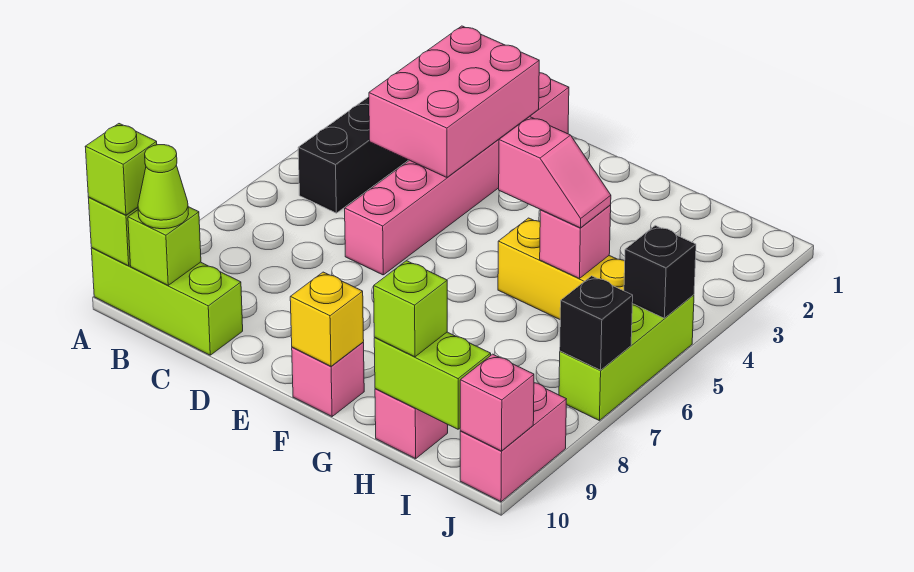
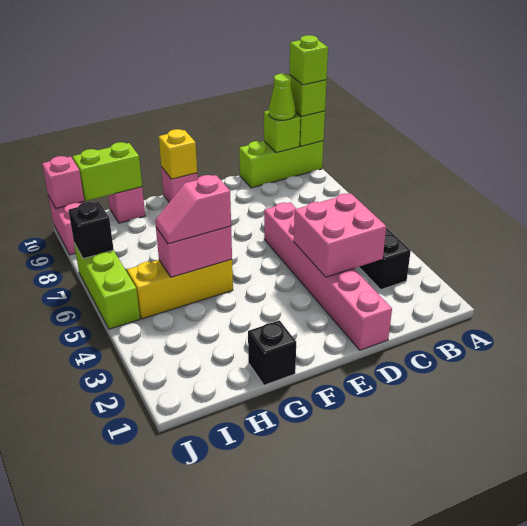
pink 2x3 brick [369,26,539,177] -> pink 2x2 brick [294,193,386,277]
pink 1x1 brick [540,205,611,279] -> pink 1x2 brick [156,226,232,277]
lime 1x1 brick [374,261,447,357] -> lime 1x1 brick moved to [289,35,328,85]
black 1x1 brick [624,226,696,318] -> black 1x1 brick moved to [248,320,296,385]

